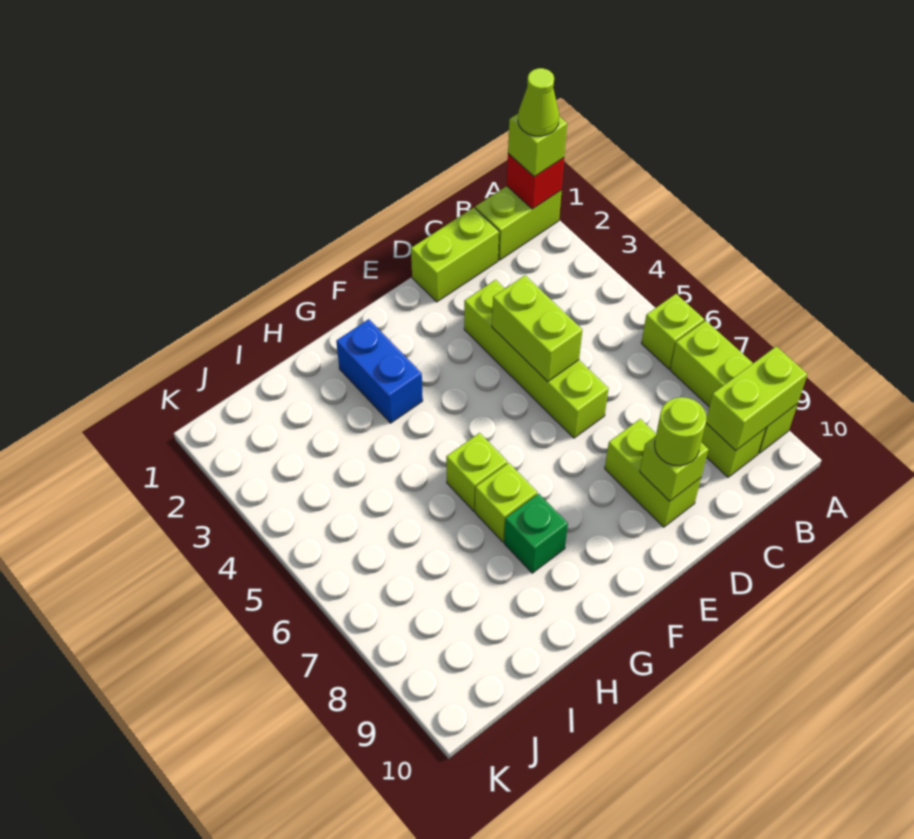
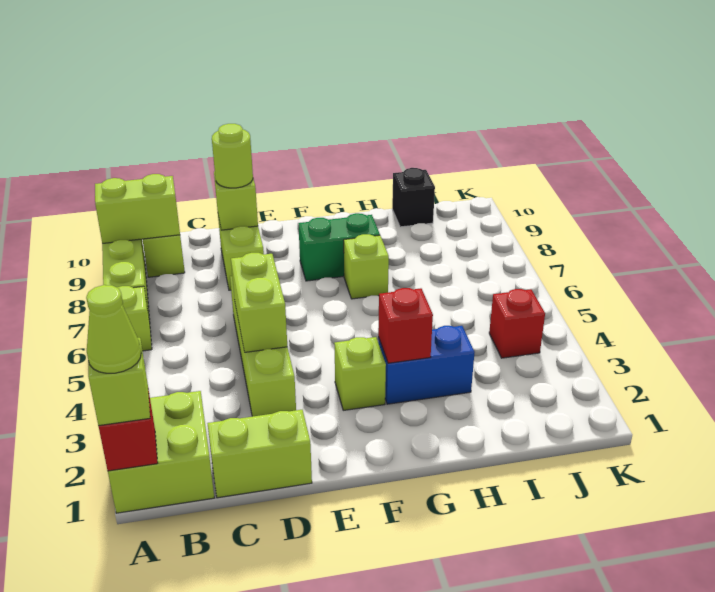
lime 1x2 brick [475,186,562,260] -> lime 2x2 brick [108,391,214,513]
blue 1x2 brick [336,319,423,423] -> blue 1x2 brick turned to [378,326,475,404]
none -> red 1x1 brick [378,288,433,363]
lime 1x1 brick [446,433,507,511] -> lime 1x1 brick moved to [334,337,386,410]
green 1x1 brick [504,494,568,573] -> green 1x2 brick [299,213,380,281]
none -> black 1x1 brick [392,168,435,227]
none -> red 1x1 brick [489,289,545,358]

